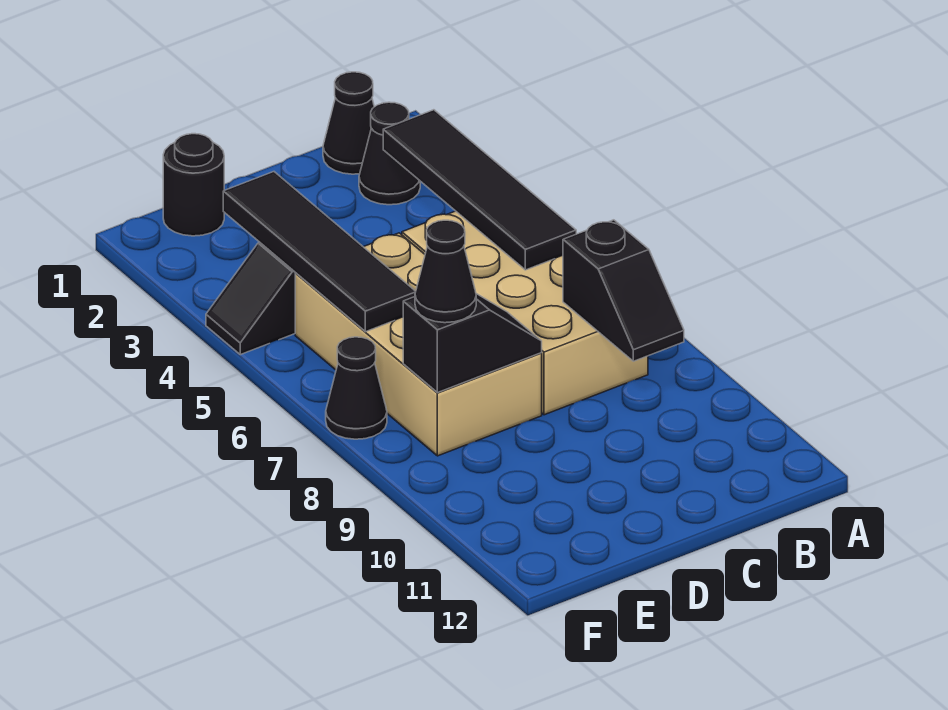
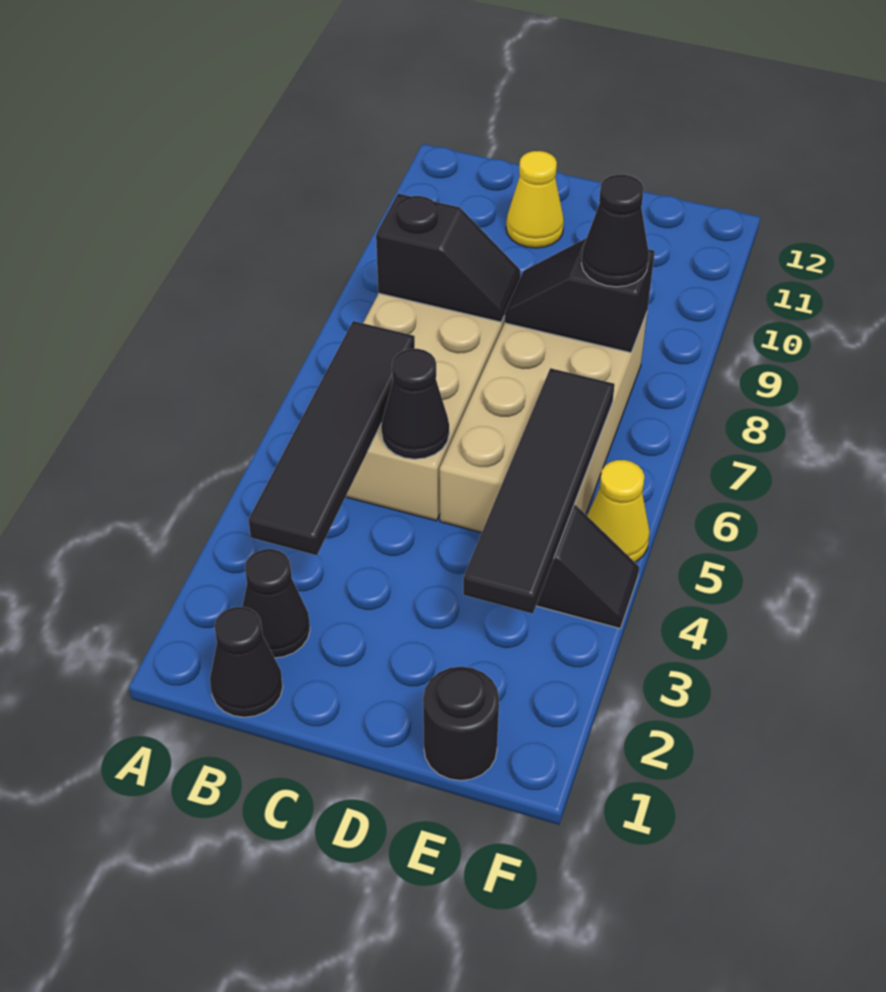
black 1x2 slope [563,220,684,361] -> black 1x2 slope turned to [376,194,521,322]
none -> yellow 1x1 cone [506,151,564,248]
none -> yellow 1x1 cone [587,460,650,562]
black 1x1 cone [326,337,387,439] -> black 1x1 cone moved to [381,349,449,459]

